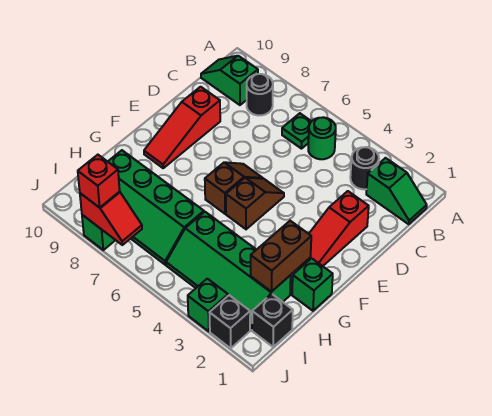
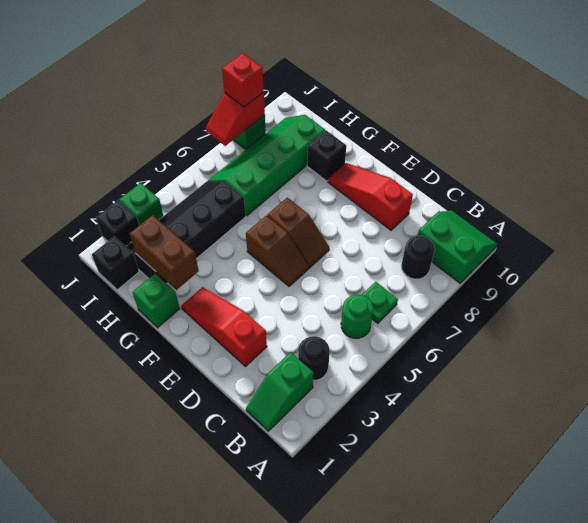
green 1x2 slope [201,56,258,105] -> green 2x2 slope [418,211,497,283]
none -> black 1x1 brick [307,130,346,181]
green 2x4 slope [166,212,291,330] -> black 2x4 slope [126,181,246,283]

